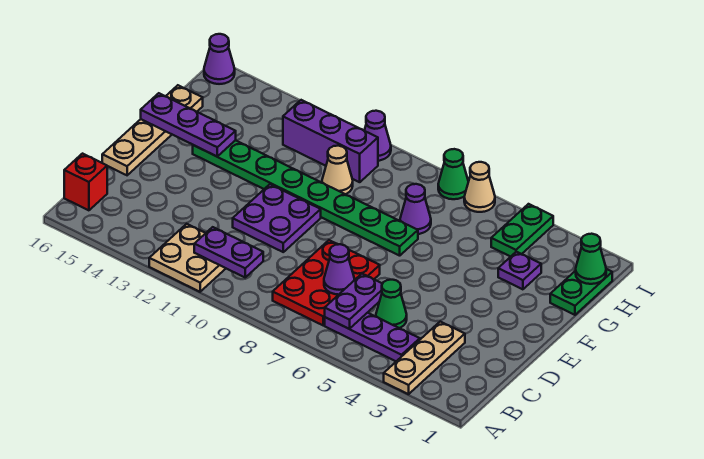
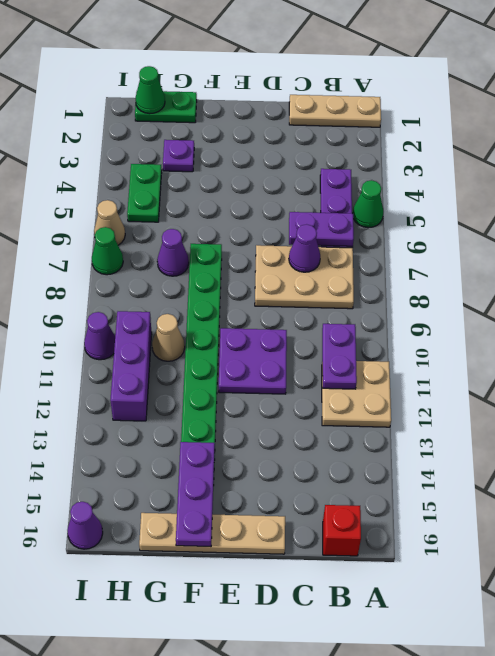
tan 1x3 plate [384,322,465,394] -> tan 1x3 plate moved to [289,95,381,127]
red 2x3 plate [273,240,380,325] -> tan 2x3 plate [255,245,354,309]
green 1x1 cone [376,280,407,328] -> green 1x1 cone moved to [353,180,384,228]
green 1x2 plate [491,204,553,257] -> green 1x2 plate turned to [127,164,162,222]

